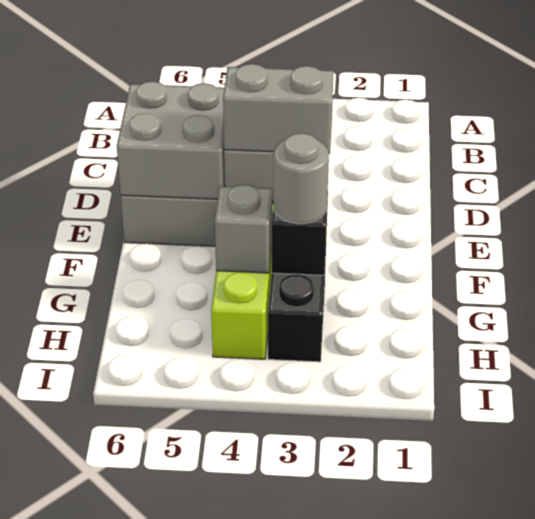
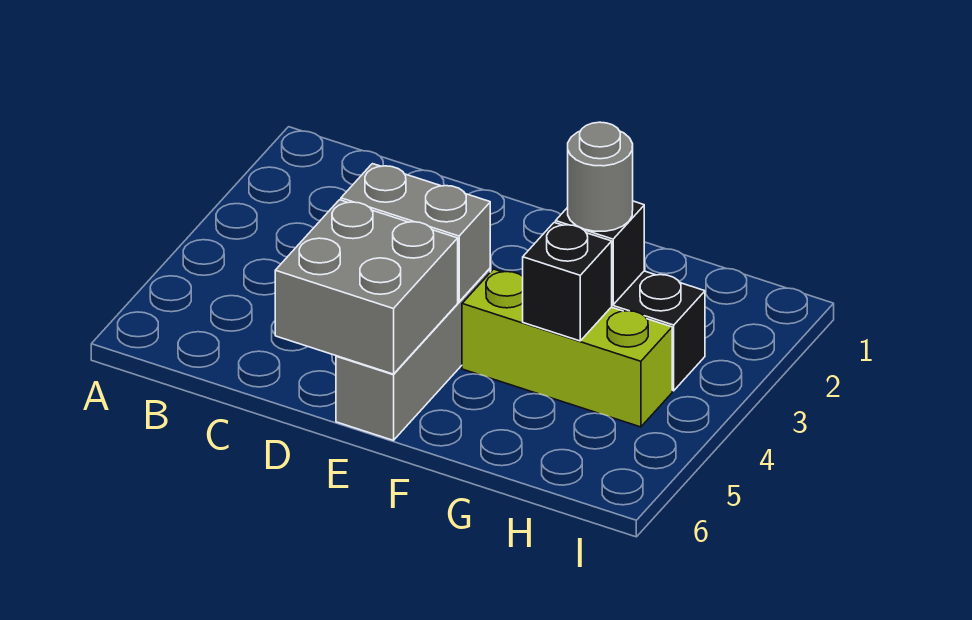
grey 1x2 brick [223,64,333,154] -> none
grey 1x1 brick [215,185,272,273] -> black 1x1 brick [523,223,612,341]

